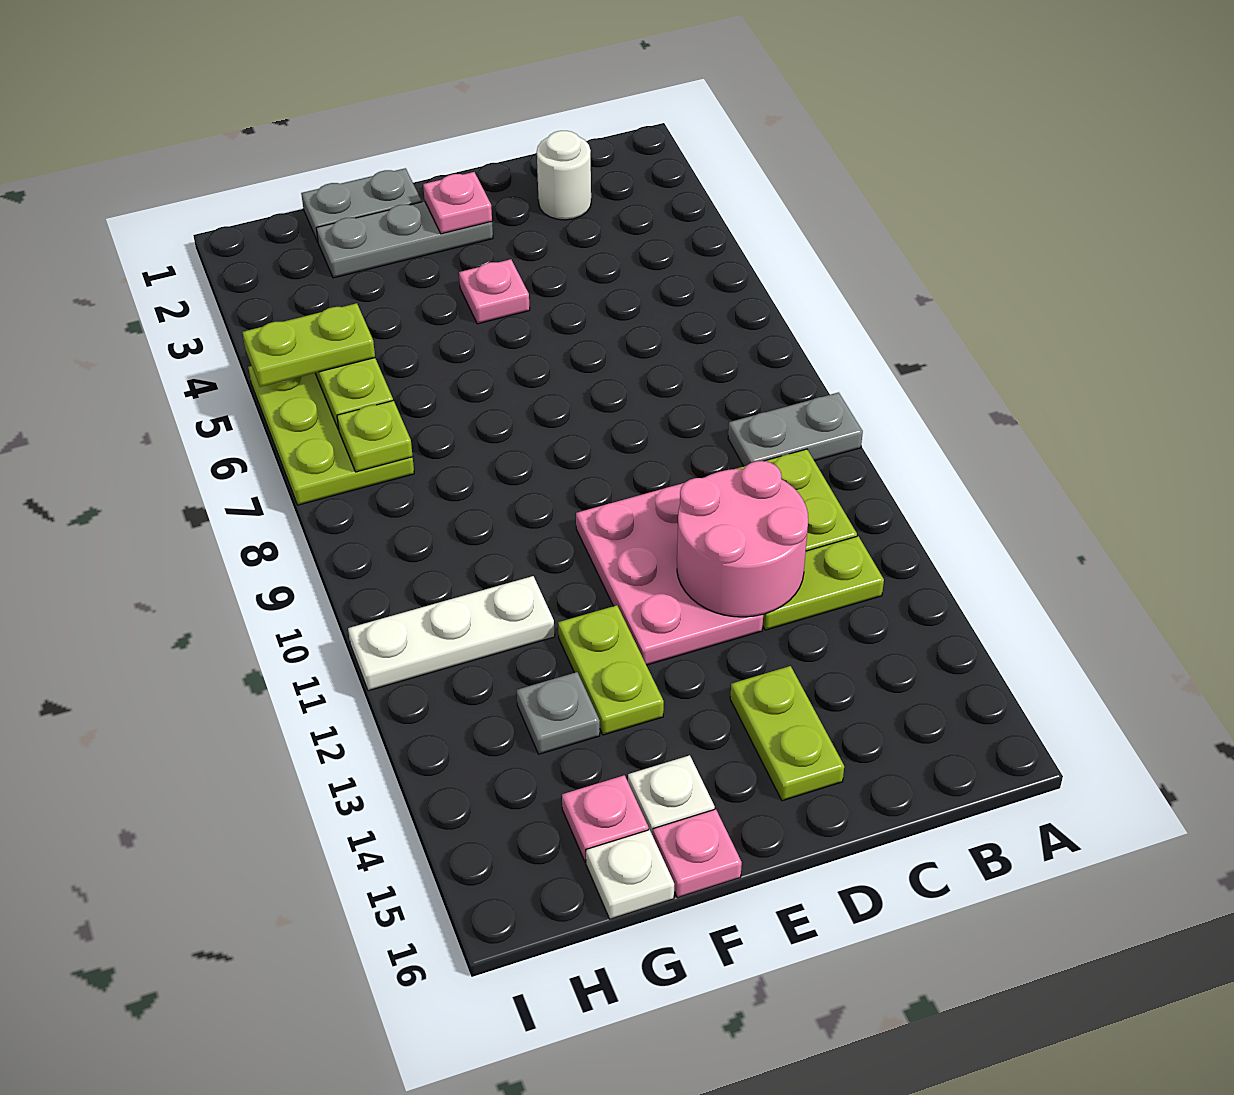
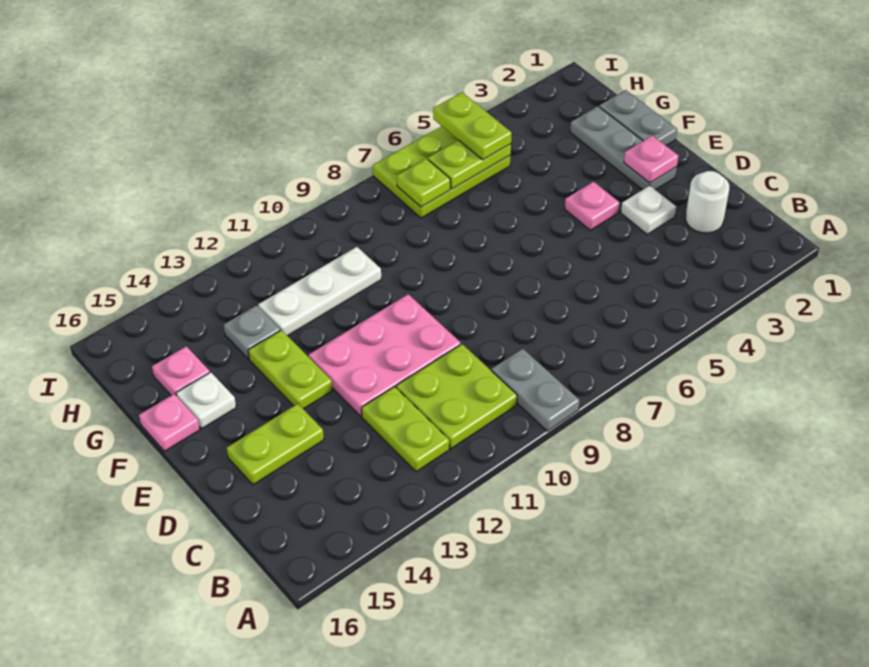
pink 2x2 round brick [677,461,808,617] -> none
lime 1x2 plate [558,605,664,735] -> lime 1x2 plate turned to [248,330,333,409]
white 1x3 plate [348,576,555,691] -> white 1x3 plate turned to [258,247,381,336]
white 1x1 plate [586,830,674,919] -> white 1x1 plate moved to [621,186,676,234]

